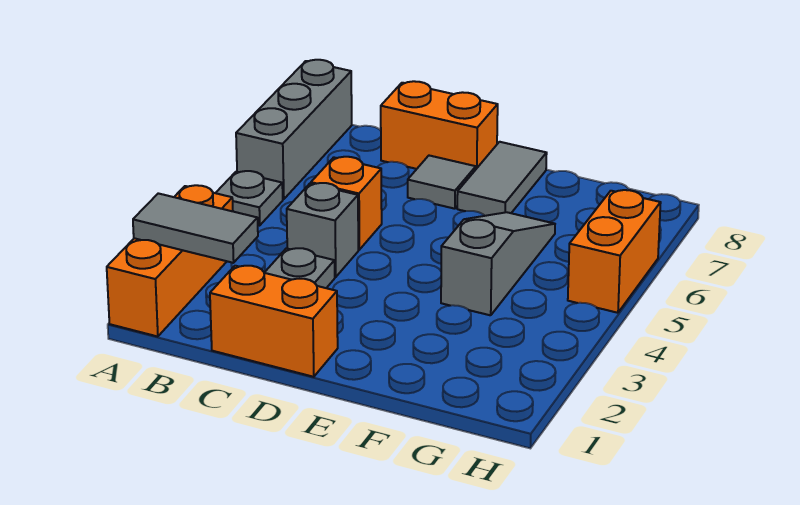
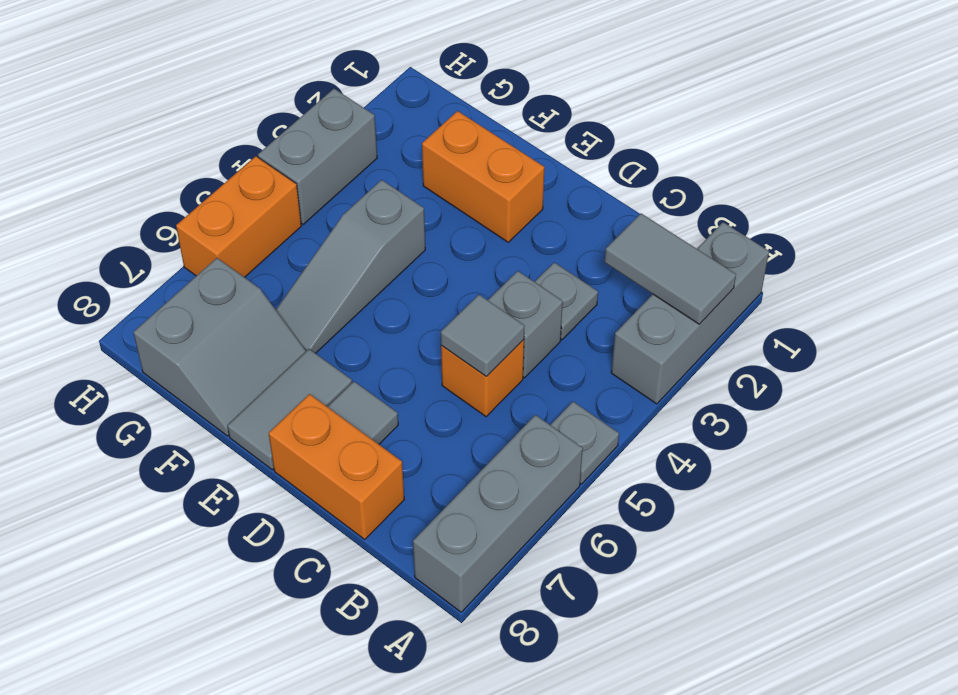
orange 1x3 brick [107,185,233,337] -> grey 1x3 brick [611,222,769,404]
orange 1x2 brick [210,266,338,377] -> orange 1x2 brick moved to [422,111,544,242]
none -> grey 1x1 tile [441,295,524,377]
none -> grey 2x2 slope [133,258,306,436]
none -> grey 1x2 brick [258,89,377,224]

